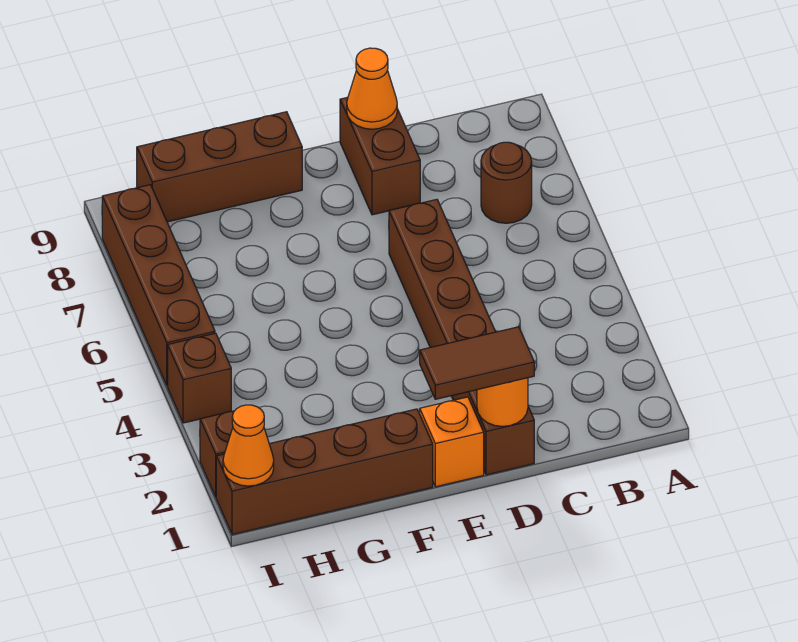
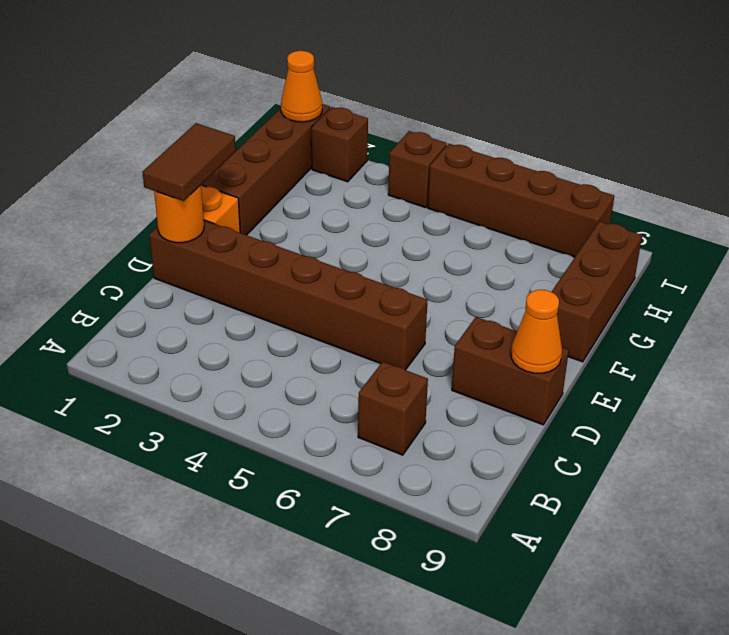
brown 1x1 round brick [481,142,532,223] -> brown 1x1 brick [358,362,428,455]

